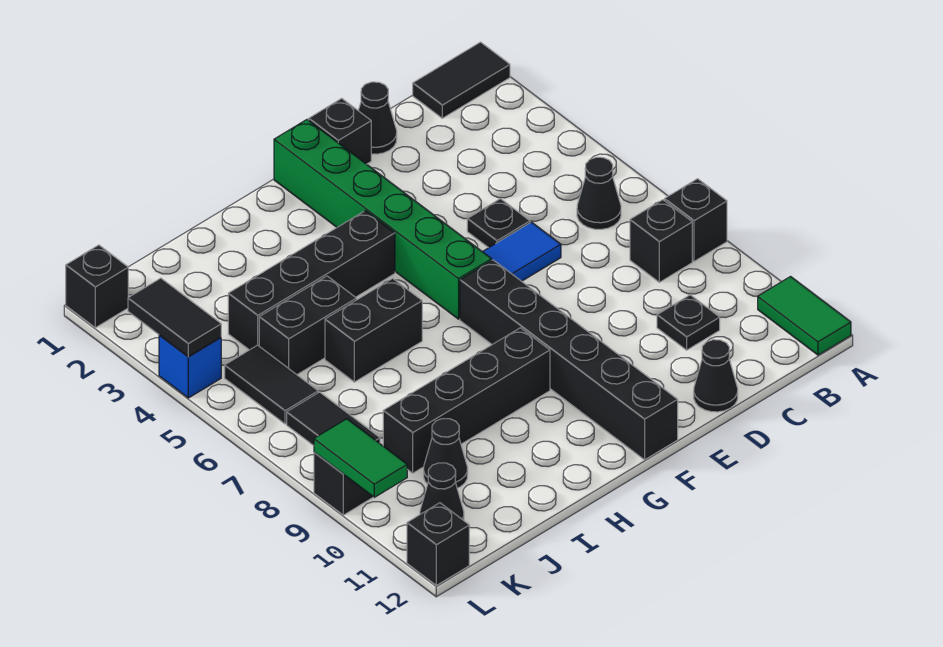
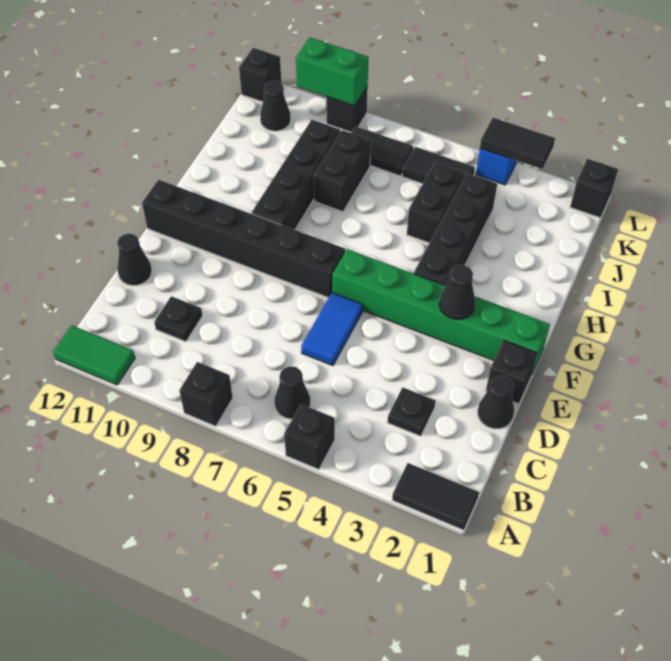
black 1x2 tile [413,42,510,118] -> black 1x2 tile turned to [392,463,479,530]
black 1x1 brick [630,200,692,282] -> black 1x1 brick moved to [284,404,335,469]
black 1x1 plate [467,199,530,248] -> black 1x1 plate moved to [388,387,436,436]
black 1x2 brick [325,278,422,382] -> black 1x2 brick moved to [314,130,371,212]
black 1x1 cone [424,419,468,488] -> black 1x1 cone moved to [439,265,475,319]
green 1x2 tile [314,419,407,497] -> green 1x2 brick [296,38,369,106]

